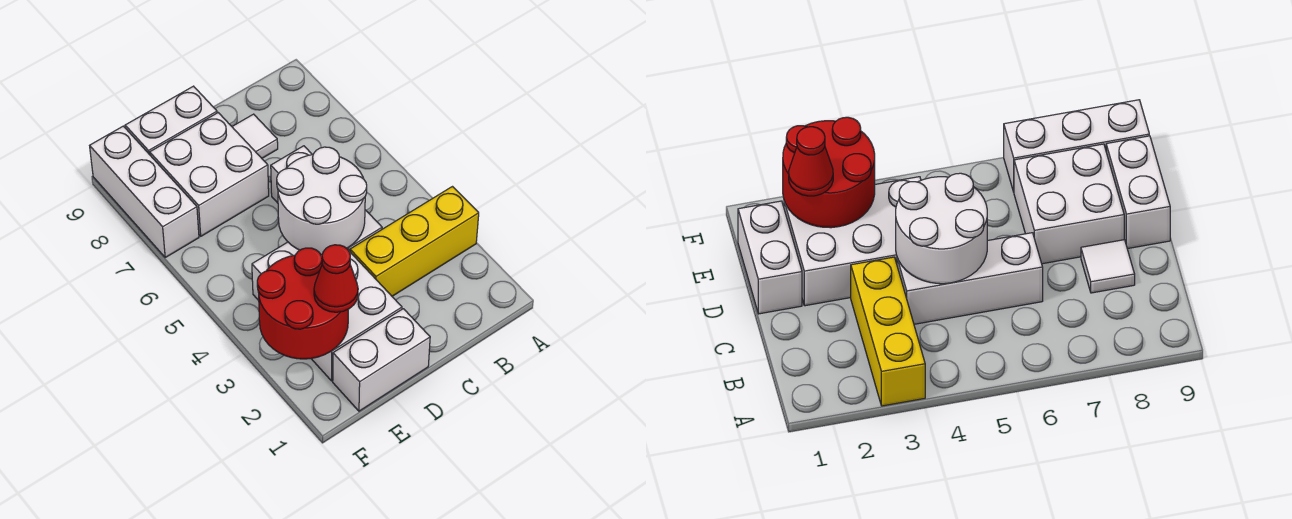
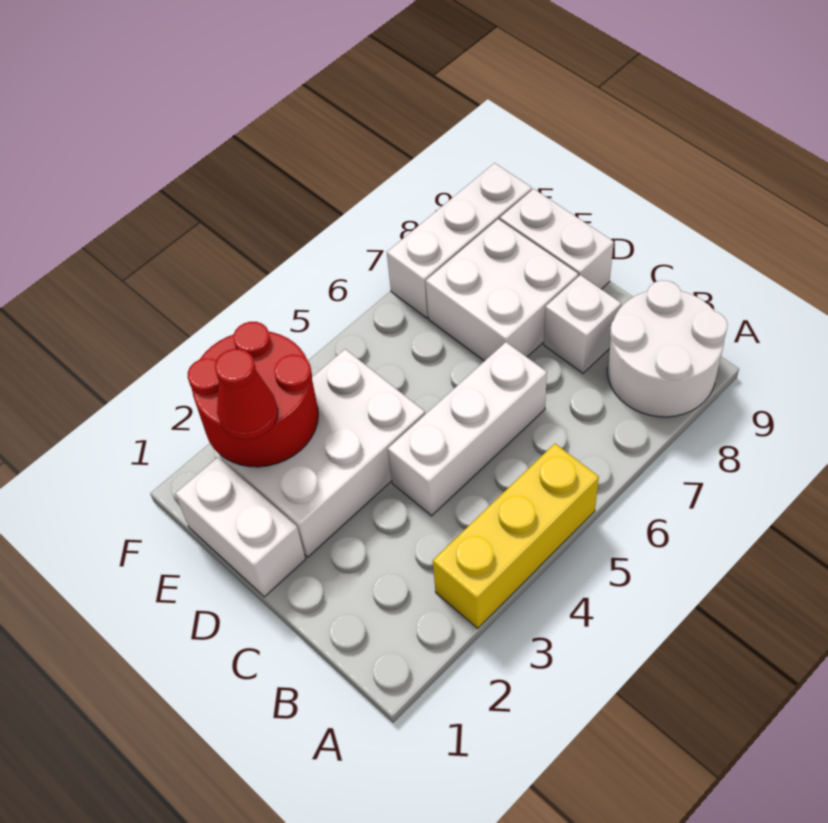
yellow 1x3 brick [350,187,479,296] -> yellow 1x3 brick turned to [433,444,599,628]
white 2x2 round brick [277,147,367,255] -> white 2x2 round brick moved to [607,280,728,417]
white 1x1 tile [232,114,278,158] -> white 1x1 brick [544,275,621,373]

